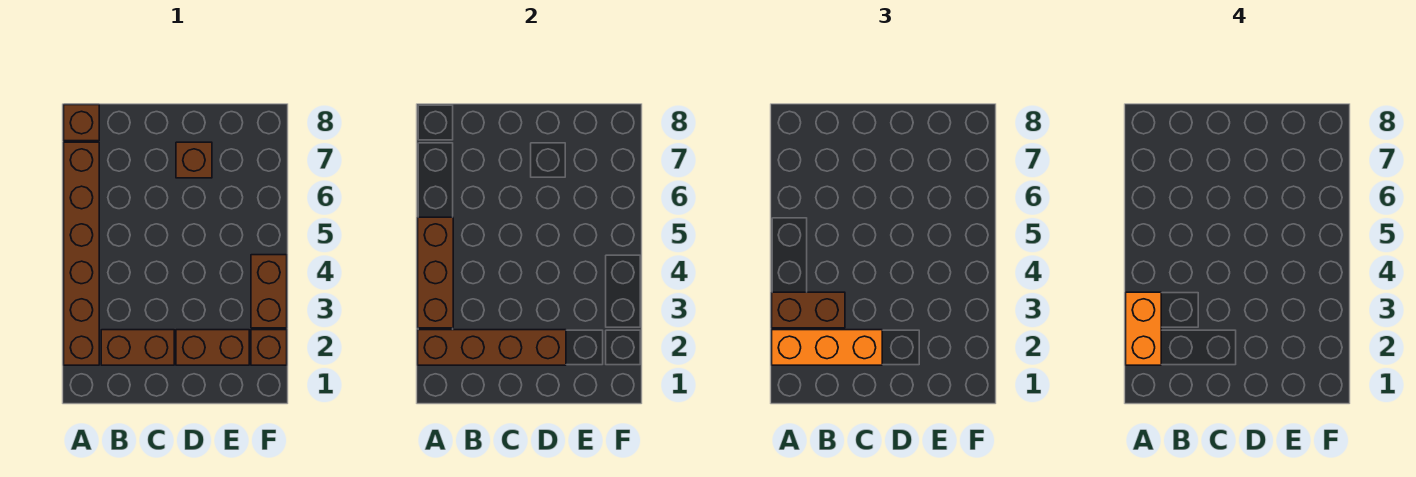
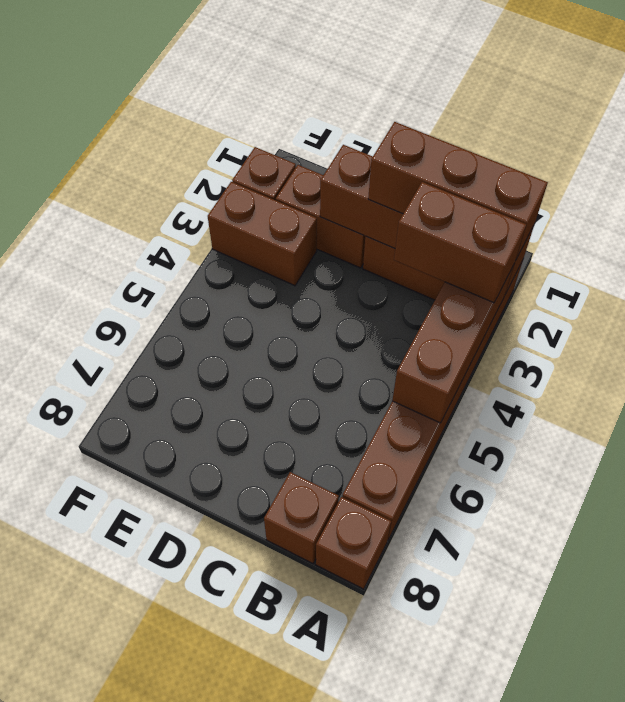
orange 1x3 brick [772,330,882,365] -> brown 1x3 brick [368,122,548,259]
orange 1x2 brick [1126,292,1161,365] -> none
brown 1x1 brick [176,142,212,178] -> brown 1x1 brick moved to [264,472,339,563]
brown 1x2 brick [251,255,287,328] -> brown 1x2 brick turned to [208,182,317,286]

